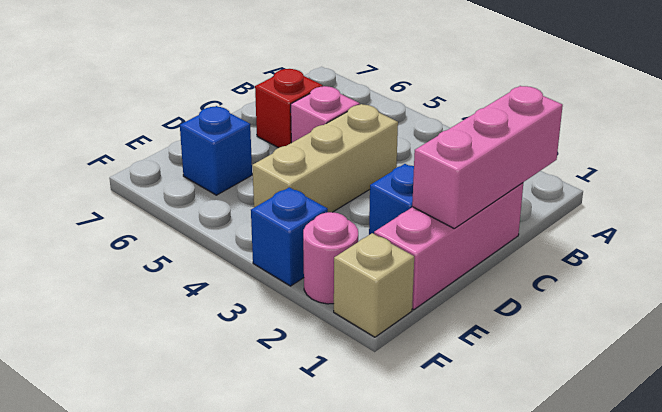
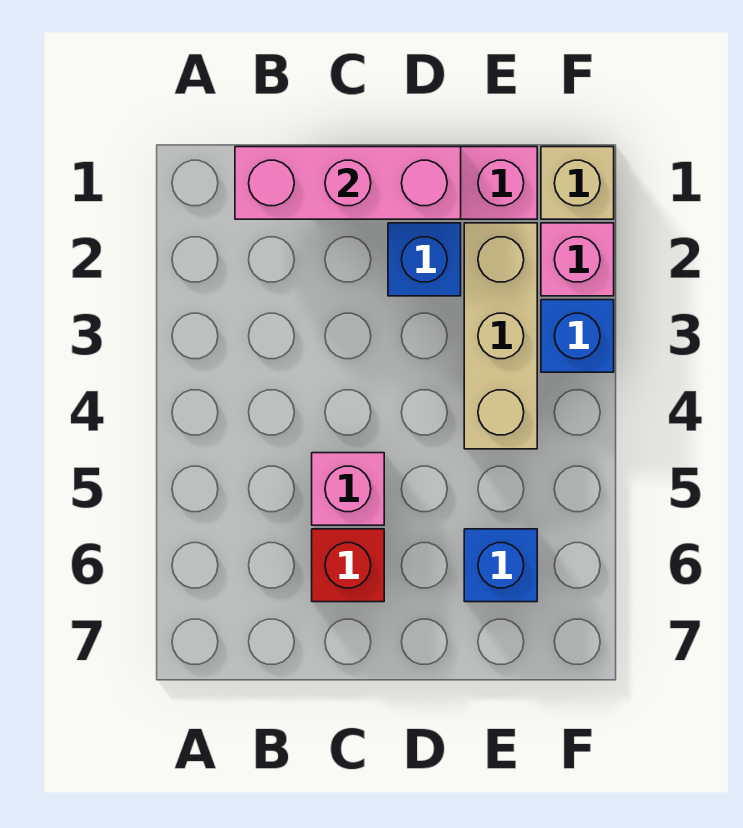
tan 1x3 brick [252,104,398,212] -> tan 1x3 brick turned to [464,223,537,449]
pink 1x1 round brick [303,212,358,304] -> pink 1x1 brick [541,223,614,296]

